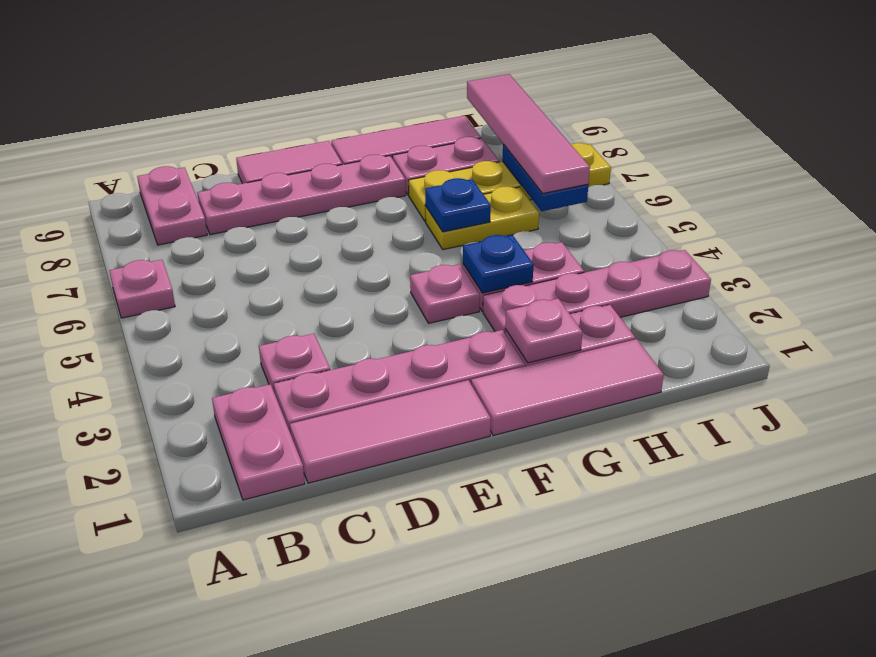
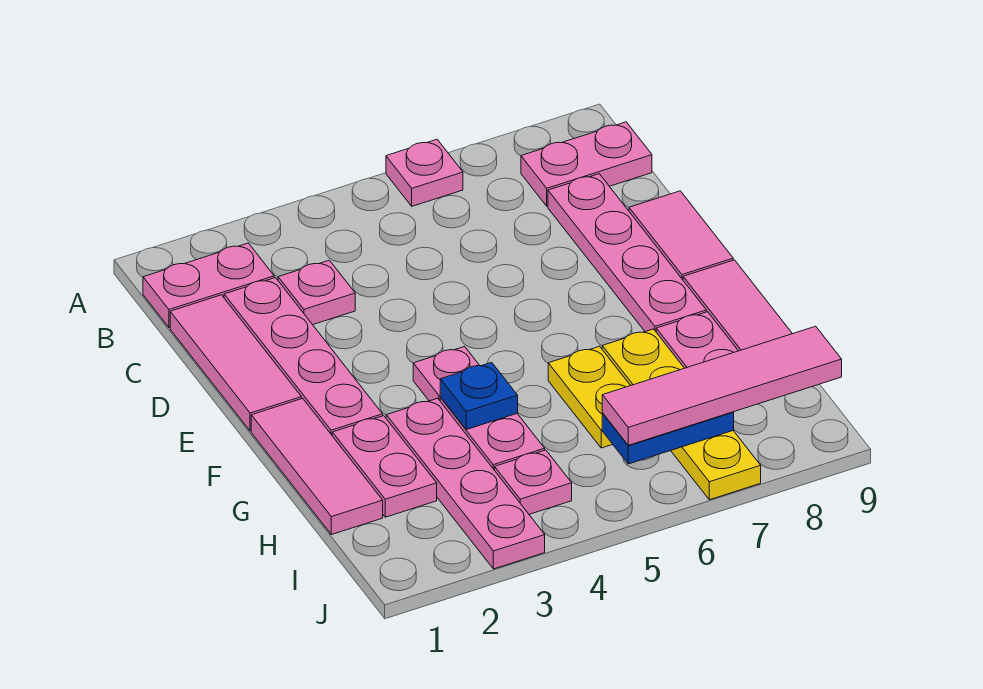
pink 1x1 plate [505,299,582,363] -> pink 1x1 plate moved to [495,450,572,514]
blue 1x1 plate [425,178,491,232] -> none

